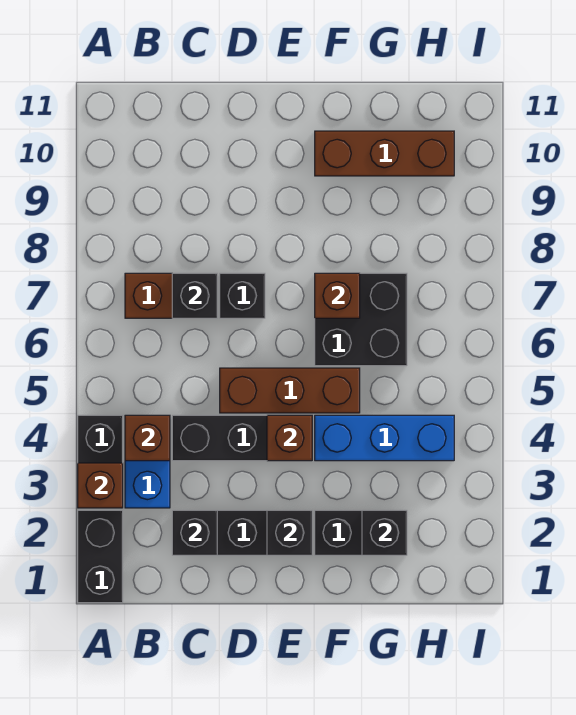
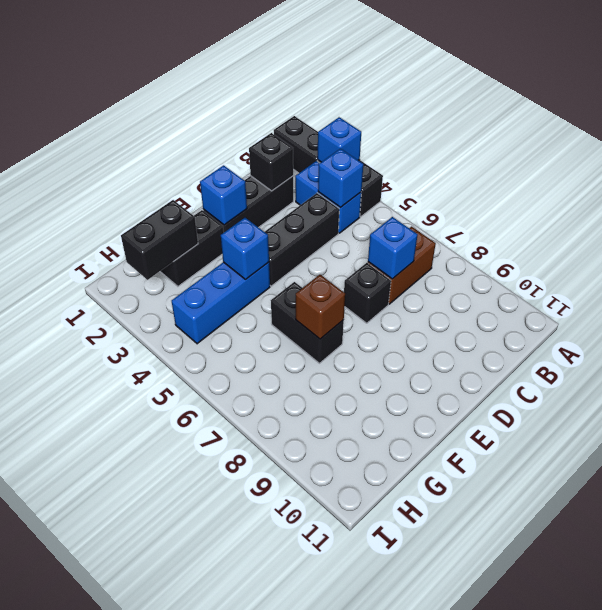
brown 1x1 brick [78,463,123,508] -> blue 1x1 brick [318,117,361,162]
brown 1x1 brick [125,415,170,461] -> blue 1x1 brick [318,148,363,208]
black 1x1 brick [172,273,217,318] -> blue 1x1 brick [368,217,417,279]
brown 1x3 brick [220,368,360,413] -> none
black 1x1 brick [267,510,312,555] -> blue 1x1 brick [200,165,247,225]
brown 1x1 brick [267,415,312,461] -> none
none -> blue 1x1 brick [221,218,269,279]
black 2x2 brick [315,273,407,366] -> black 1x2 brick [271,282,344,363]
brown 1x3 brick [315,131,454,176] -> none
black 1x1 brick [362,510,407,555] -> black 1x2 brick [121,200,198,280]

